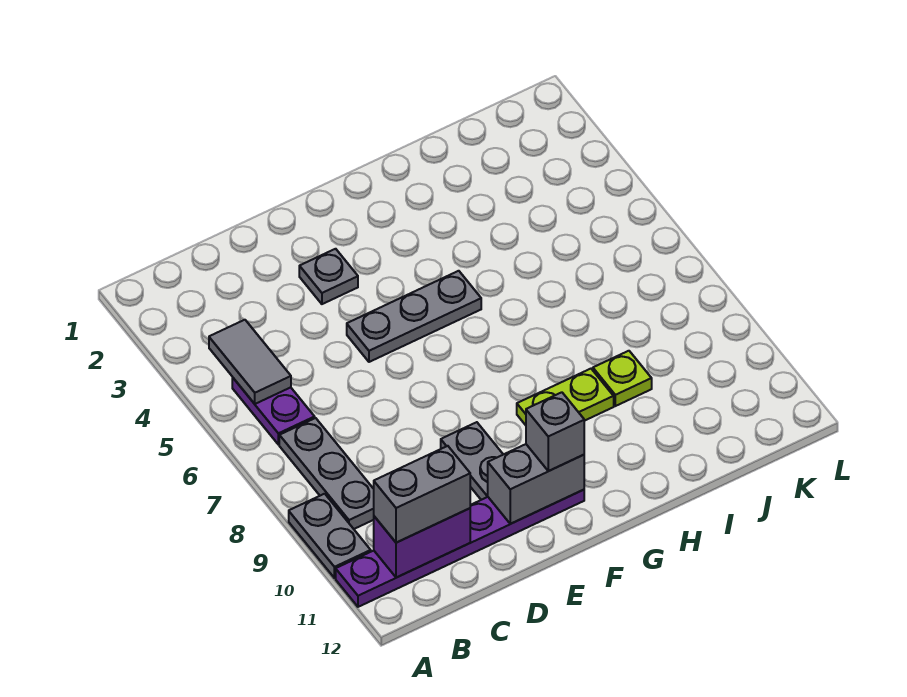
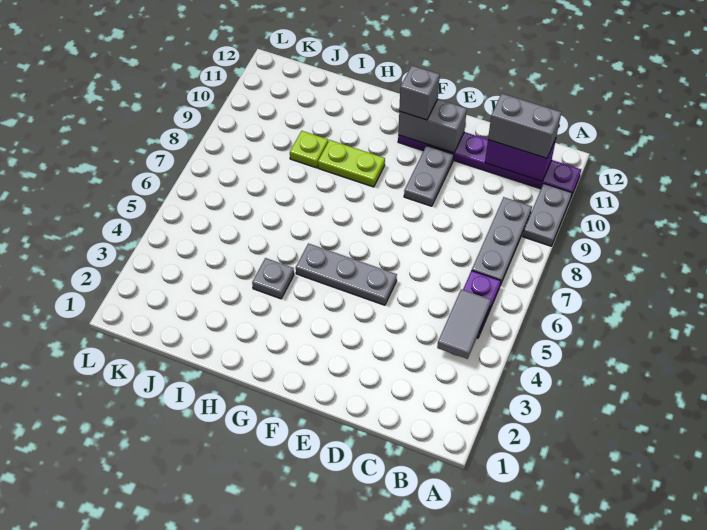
grey 1x1 plate [299,249,358,304] -> grey 1x1 plate moved to [252,258,294,299]

